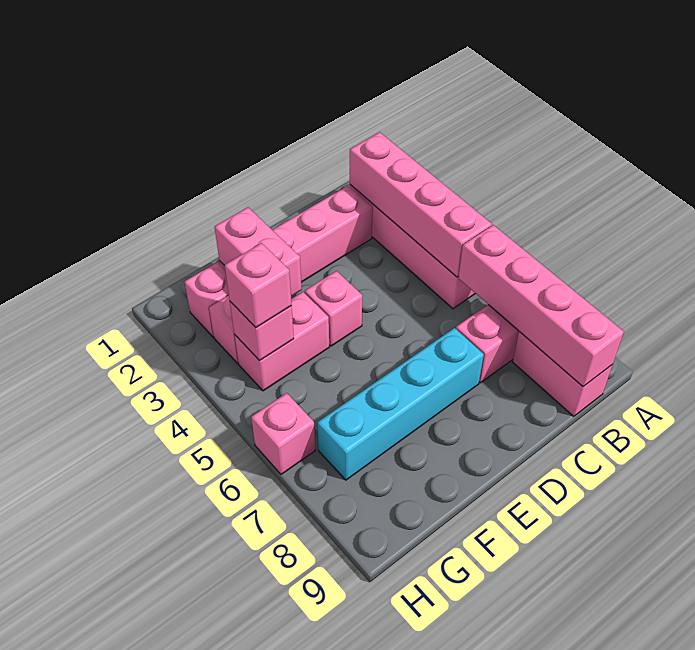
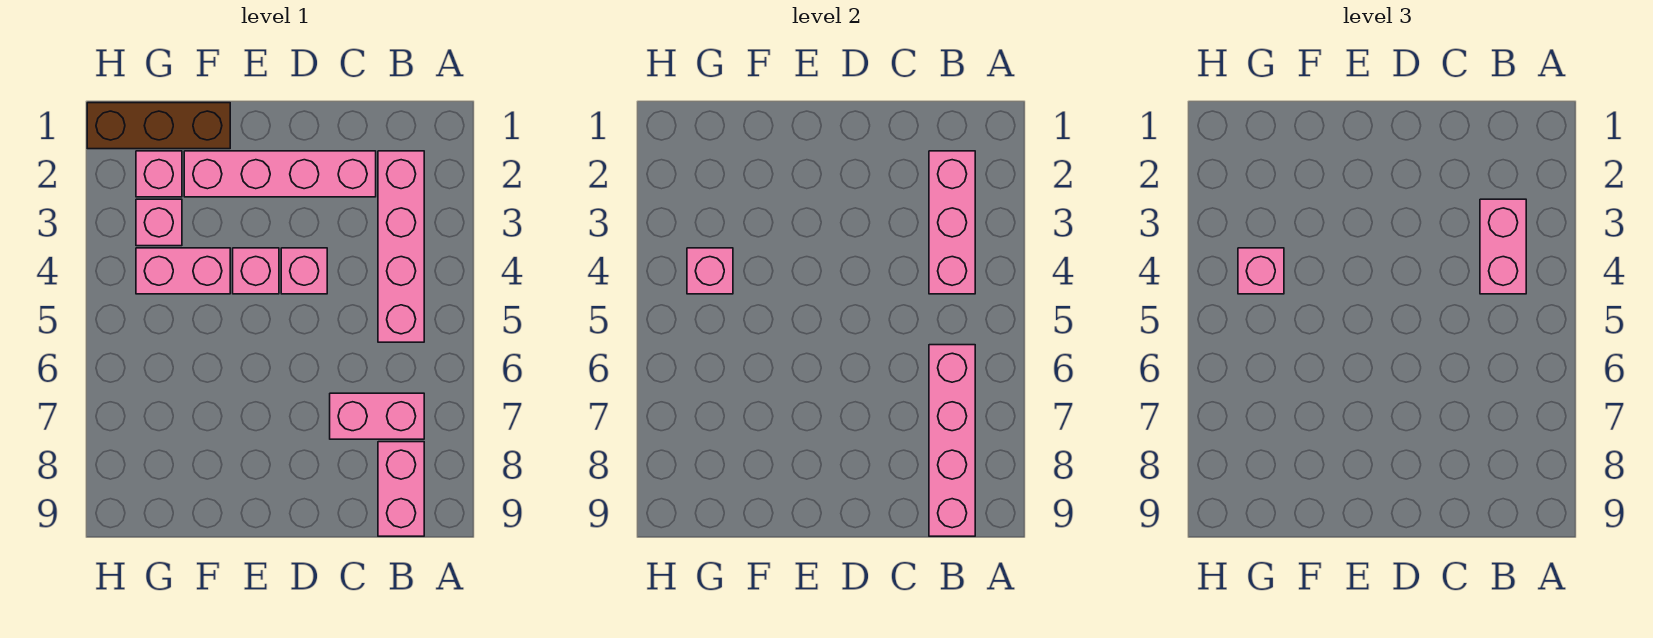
pink 1x4 brick [350,132,492,277] -> pink 1x3 brick [929,151,975,294]
cyan 1x4 brick [317,328,484,480] -> none
none -> brown 1x3 brick [87,103,230,149]
pink 1x2 brick [215,207,302,296] -> pink 1x2 brick moved to [1480,199,1526,294]
pink 1x1 brick [251,393,315,474] -> pink 1x1 brick moved to [281,248,327,294]

